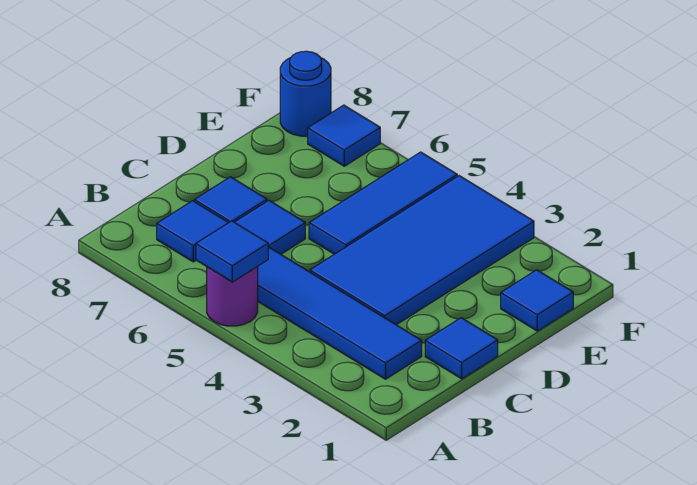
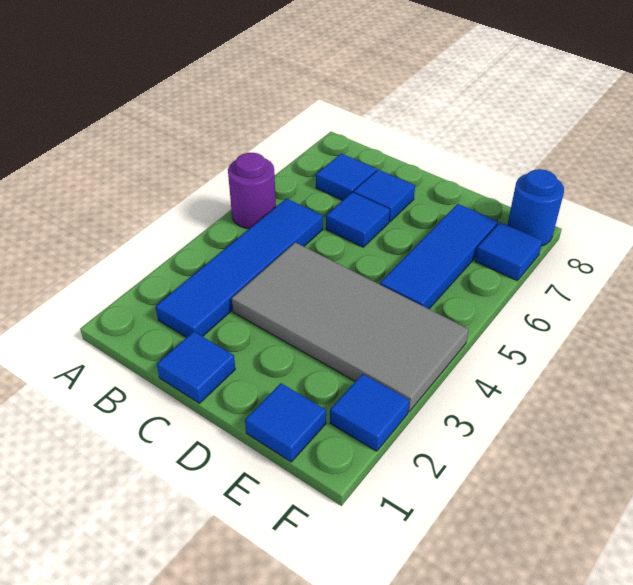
blue 1x1 tile [196,221,268,282] -> blue 1x1 tile moved to [330,374,409,451]
blue 2x4 tile [310,176,534,325] -> grey 2x4 tile [232,242,469,412]
blue 1x3 tile [309,152,457,254] -> blue 1x3 tile turned to [380,204,498,309]

